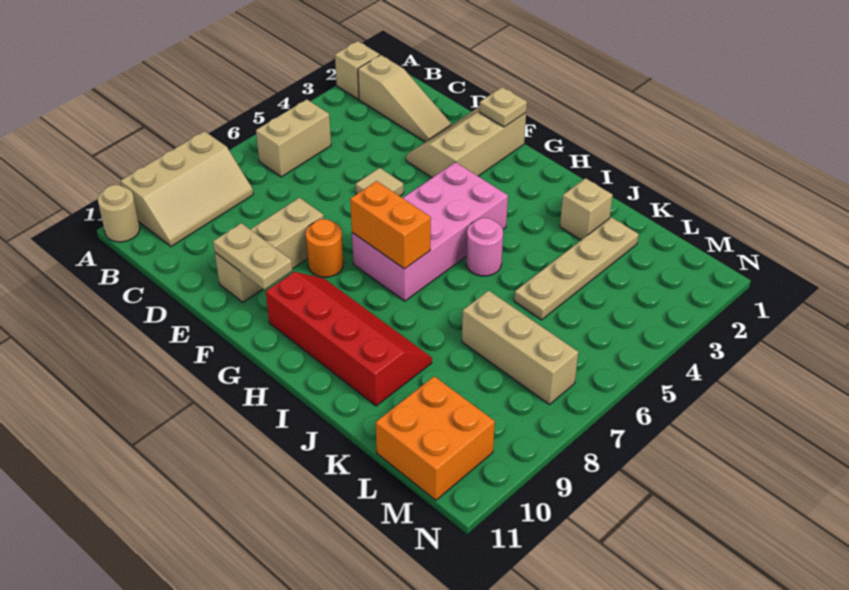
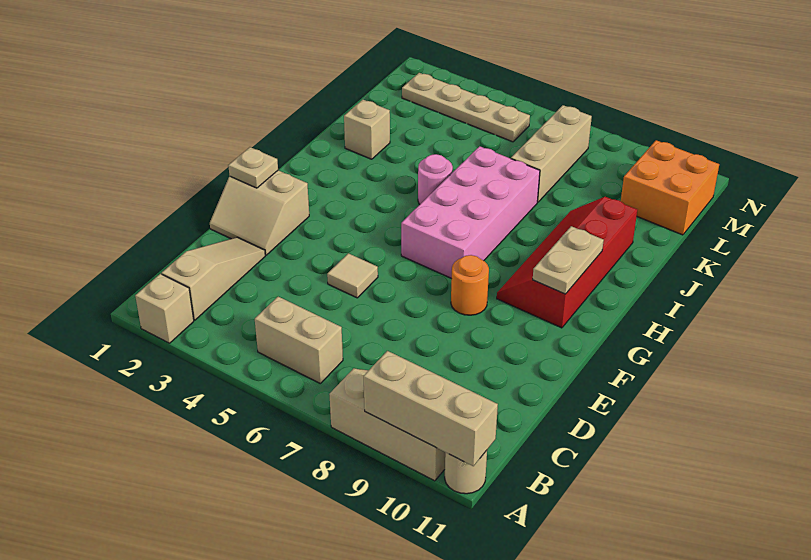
tan 2x3 slope [406,107,526,178] -> tan 2x2 slope [210,170,309,255]
tan 1x3 brick [215,198,324,302] -> tan 1x3 brick moved to [364,351,498,466]
tan 1x2 plate [213,223,292,289] -> tan 1x2 plate moved to [533,226,604,294]
pink 2x4 brick [352,162,508,301] -> pink 2x4 brick turned to [401,146,540,279]
orange 1x2 brick [350,181,431,269] -> none
tan 1x4 plate [514,217,639,320] -> tan 1x4 plate moved to [402,73,530,142]

